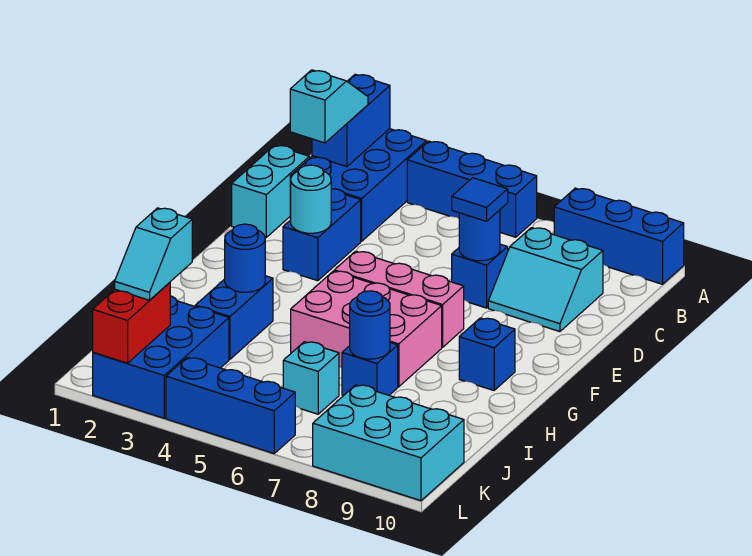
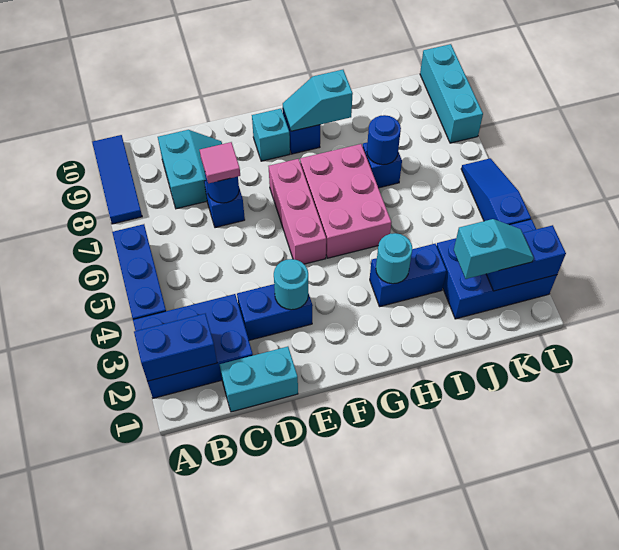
blue 1x3 brick [554,188,684,284] -> blue 1x3 tile [92,135,142,224]
cyan 1x2 slope [290,70,368,143] -> cyan 1x2 slope moved to [283,70,353,131]
blue 1x1 tile [452,178,508,221] -> pink 1x1 tile [200,142,240,183]
blue 1x1 round brick [225,224,265,292] -> cyan 1x1 round brick [376,233,412,284]
cyan 1x1 brick [283,342,339,414] -> cyan 1x1 brick moved to [252,109,290,161]
red 1x2 brick [93,283,170,363] -> blue 1x2 brick [486,225,566,291]
cyan 2x3 brick [313,385,464,501] -> cyan 1x3 brick [420,44,483,143]
blue 1x3 brick [166,358,295,453] -> blue 1x3 slope [461,158,531,225]

